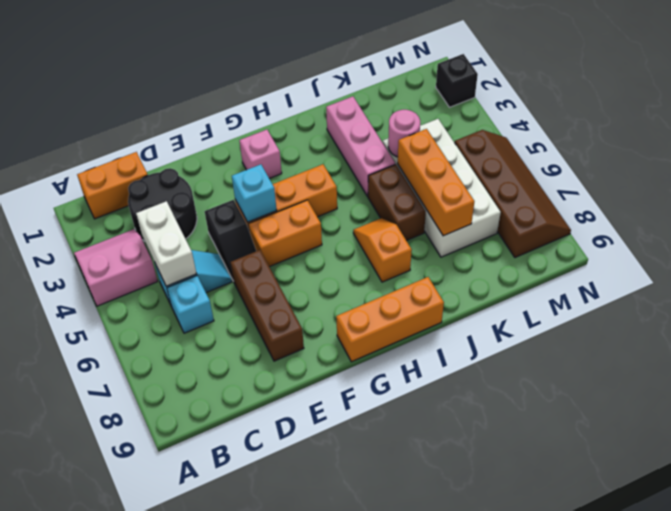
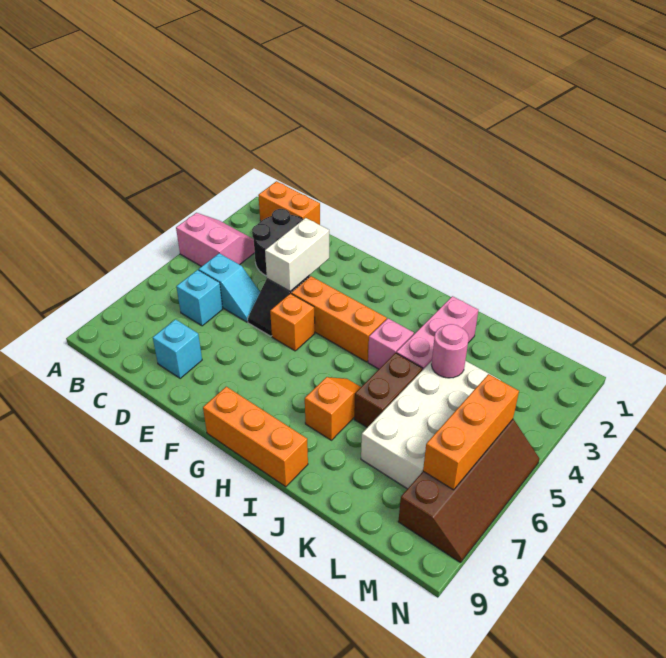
white 1x2 brick [136,201,197,286] -> white 1x2 brick moved to [265,218,329,291]
brown 1x3 brick [231,250,304,361] -> none
cyan 1x1 brick [232,164,277,222] -> cyan 1x1 brick moved to [153,319,202,378]
orange 1x2 brick [248,200,322,267] -> orange 1x1 brick [270,294,315,351]
pink 1x1 brick [239,130,282,179] -> pink 1x1 brick moved to [368,318,414,369]
orange 1x3 brick [398,129,474,236] -> orange 1x3 brick moved to [423,374,519,490]
black 1x1 brick [436,54,478,107] -> none

